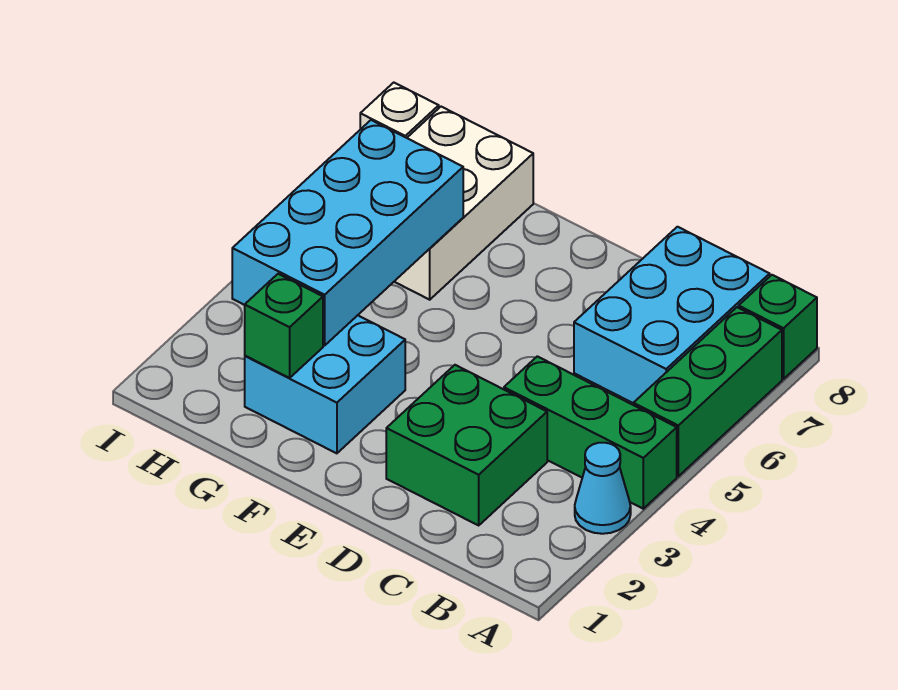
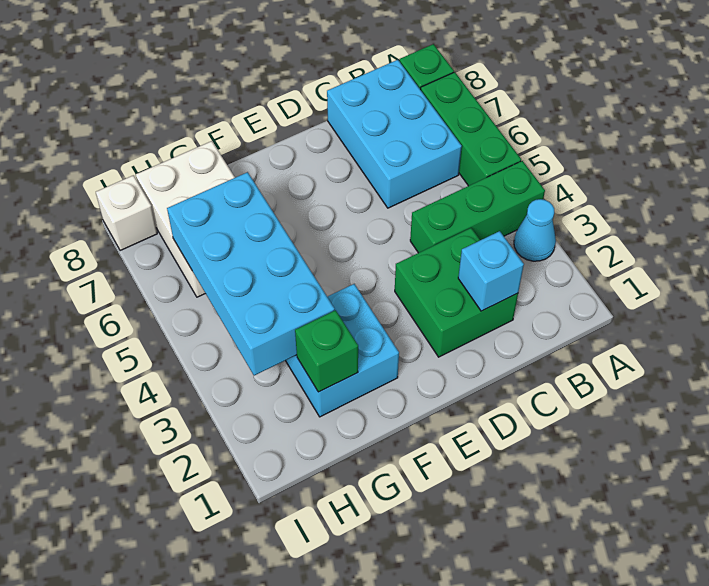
none -> cyan 1x1 brick [458,231,524,311]

